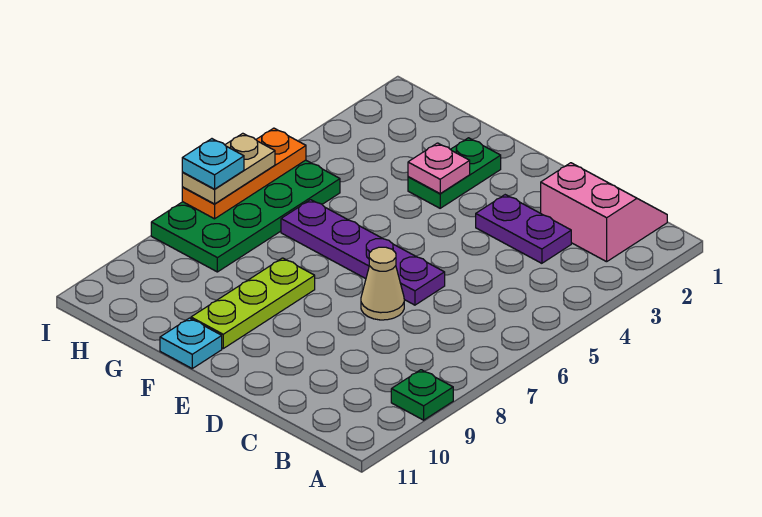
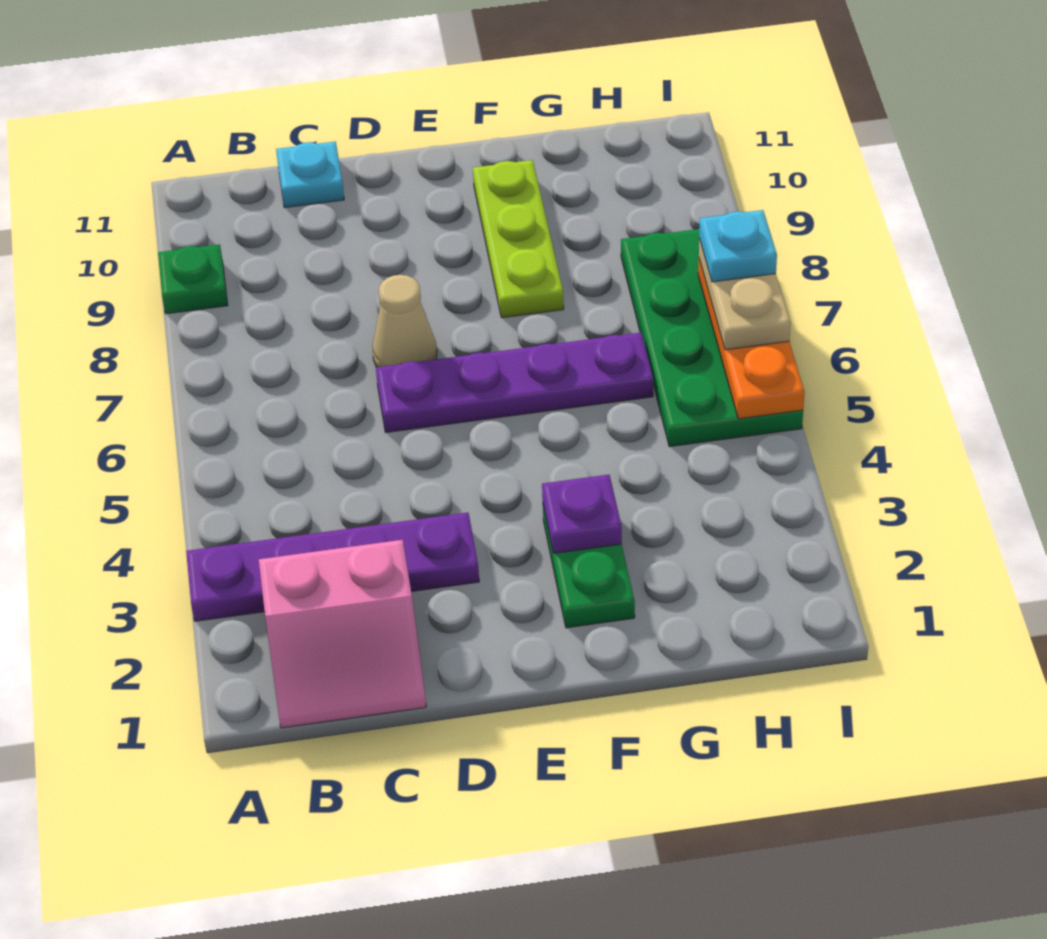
purple 1x2 plate [476,195,571,263] -> purple 1x4 plate [186,513,479,621]
pink 1x1 plate [408,143,470,193] -> purple 1x1 plate [542,475,622,553]
cyan 1x1 plate [160,318,222,368] -> cyan 1x1 plate moved to [276,141,344,208]

